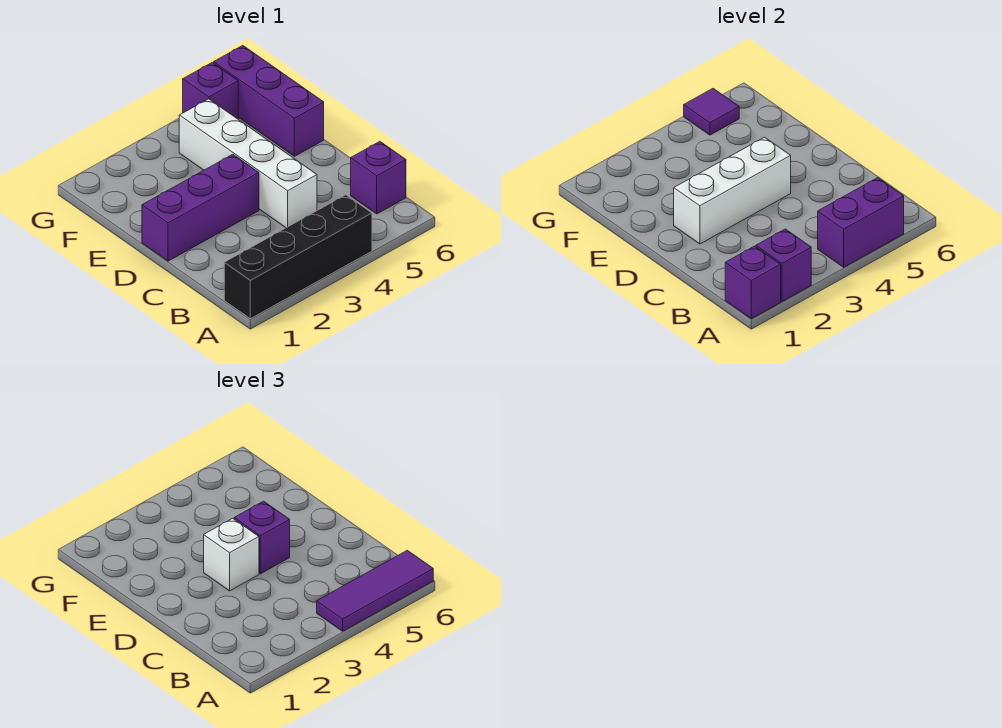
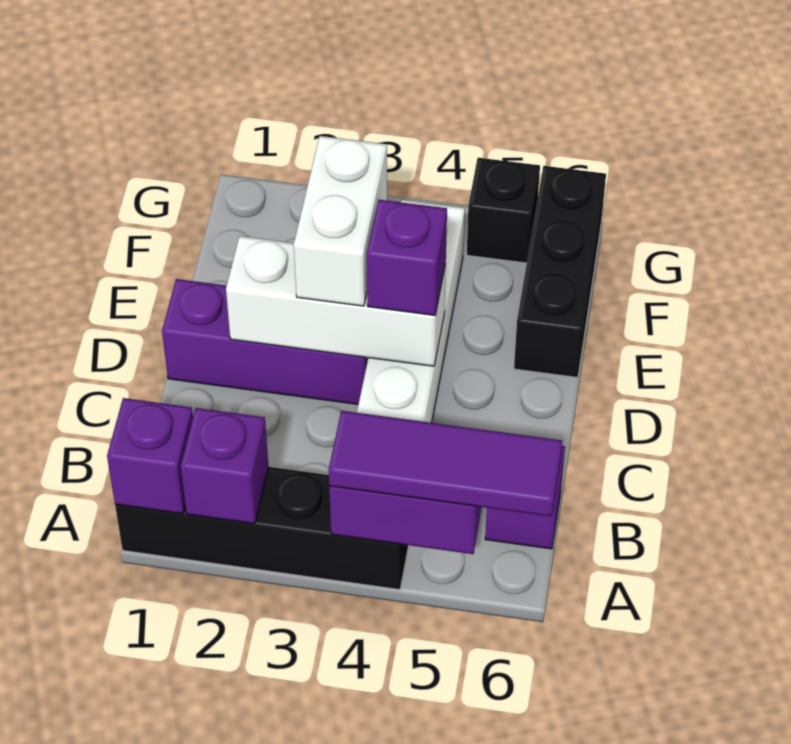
white 1x1 brick [204,518,259,591] -> white 1x2 brick [294,136,387,306]
purple 1x3 brick [214,46,324,156] -> black 1x3 brick [514,166,606,377]
purple 1x1 brick [183,63,238,119] -> black 1x1 brick [467,158,540,263]
purple 1x1 tile [684,89,739,135] -> none

